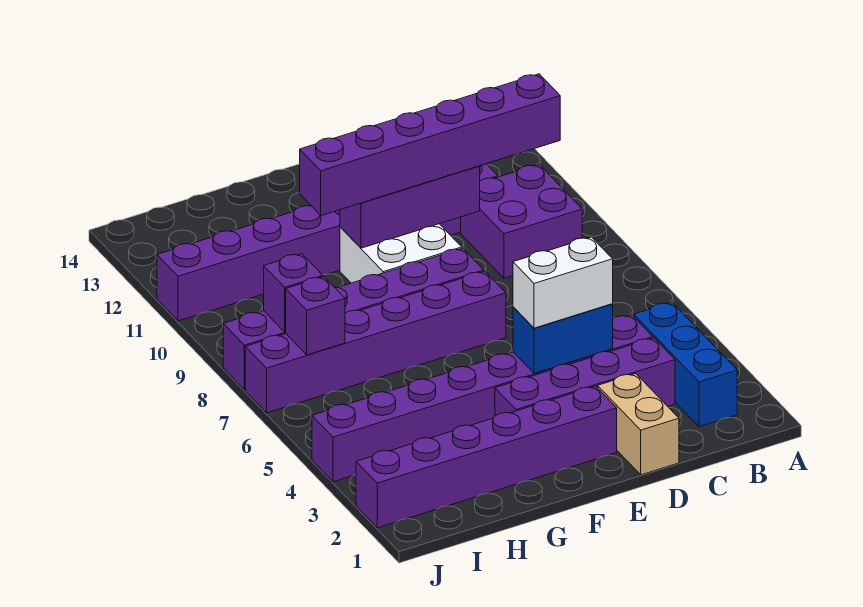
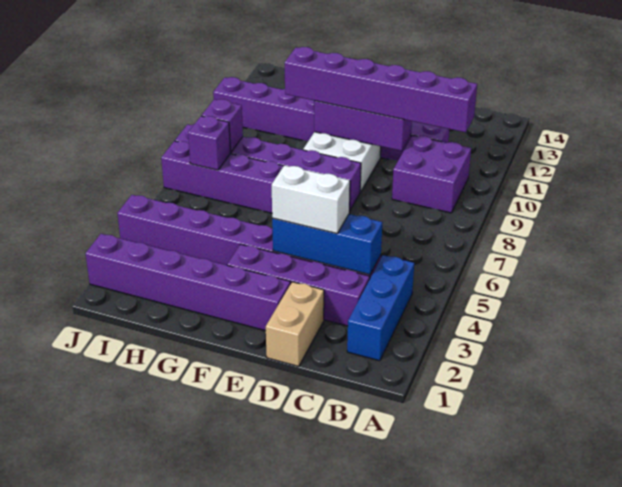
blue 1x2 brick [513,304,613,373] -> blue 1x3 brick [272,214,382,275]

